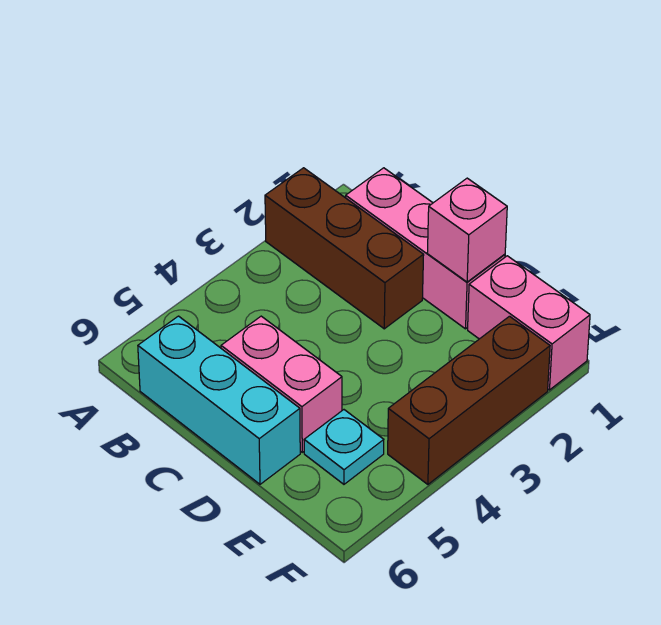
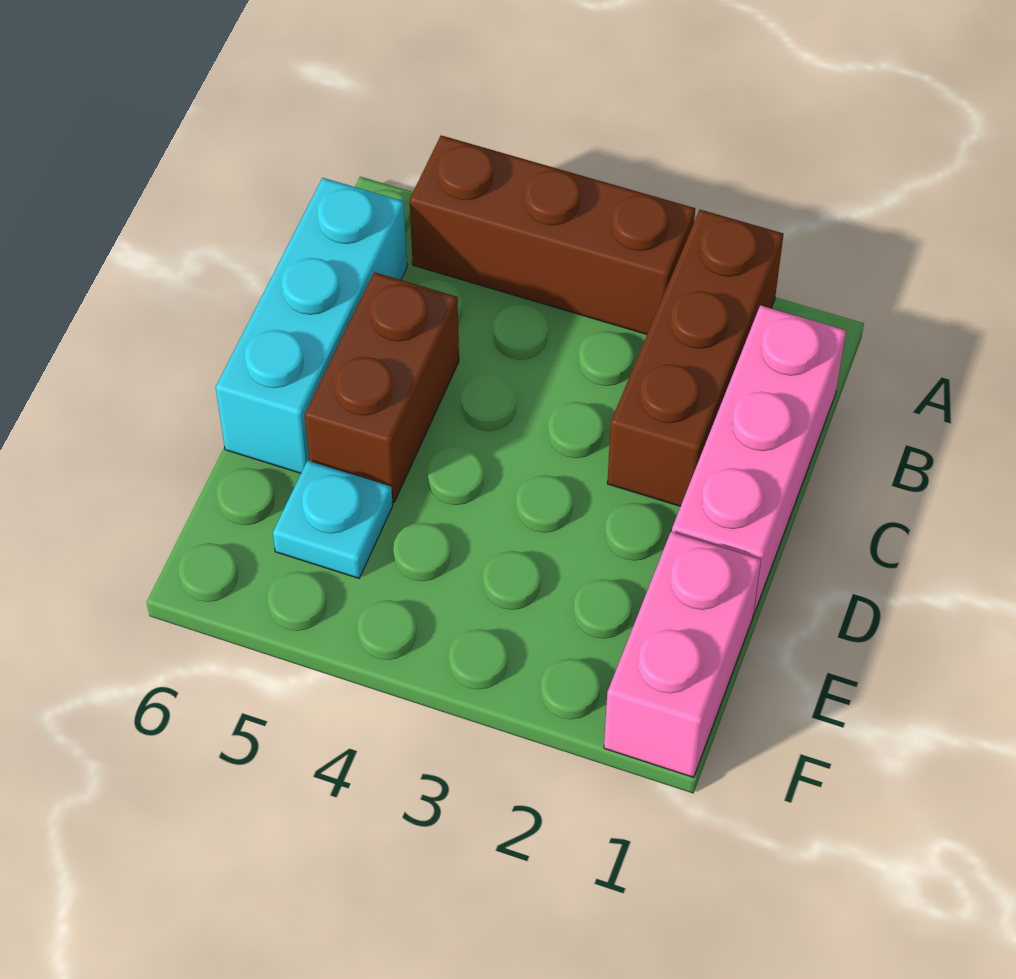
pink 1x2 brick [221,316,342,452] -> brown 1x2 brick [305,272,459,502]
pink 1x1 brick [427,178,507,282] -> none
brown 1x3 brick [388,316,550,484] -> brown 1x3 brick moved to [410,135,695,334]

